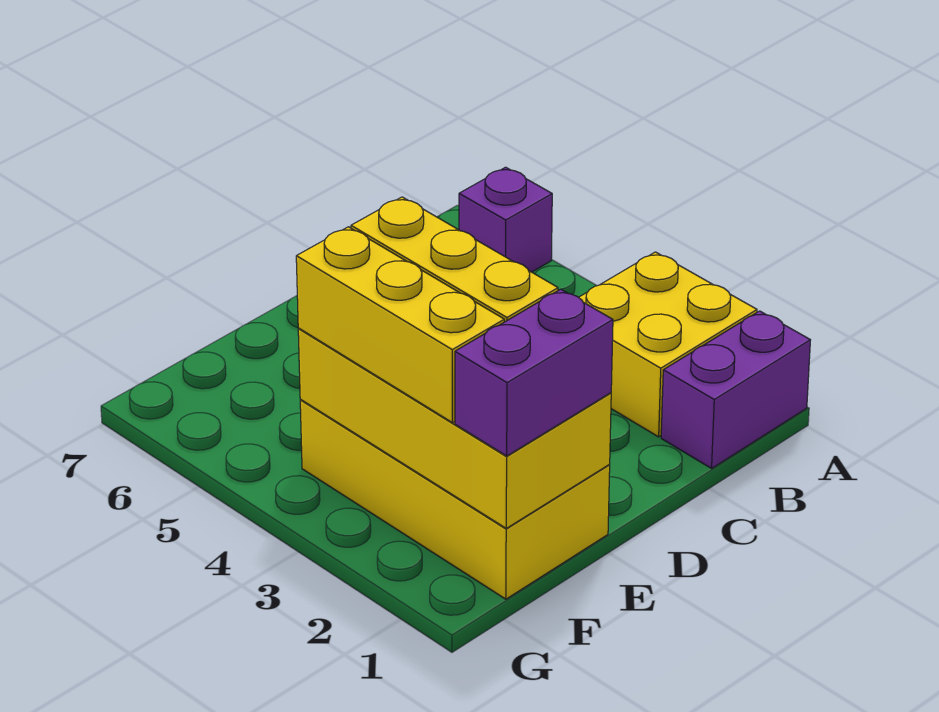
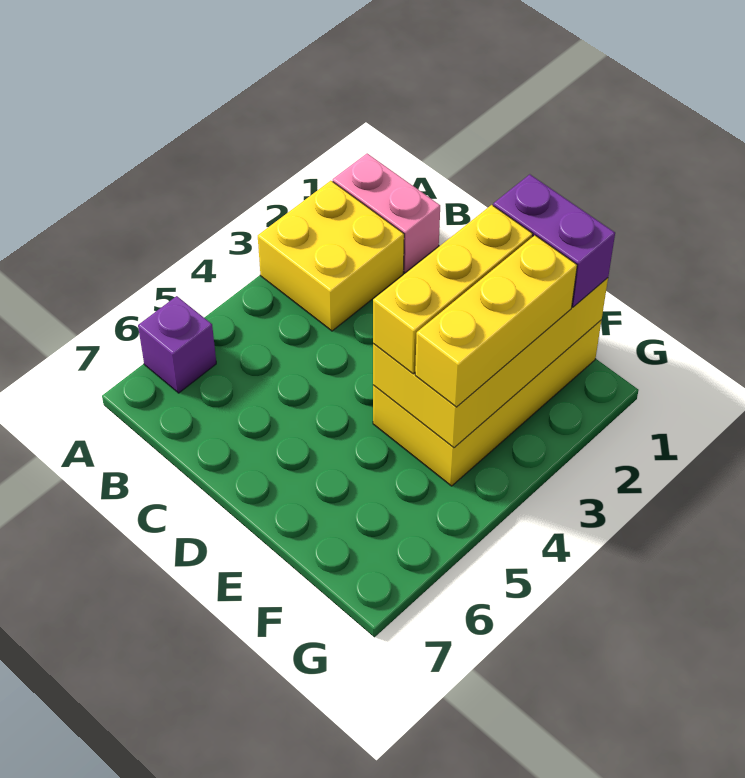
purple 1x2 brick [661,311,810,468] -> pink 1x2 brick [333,153,440,273]

